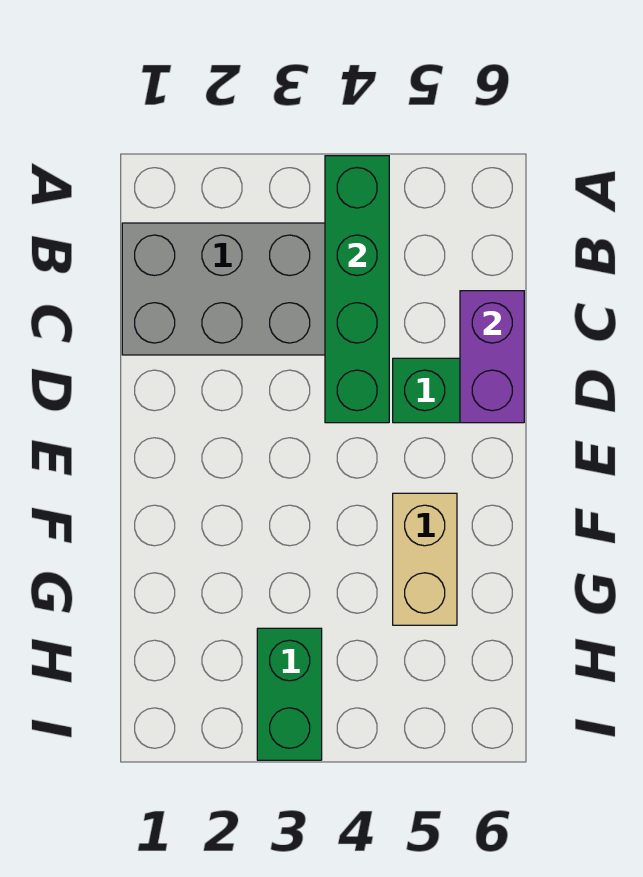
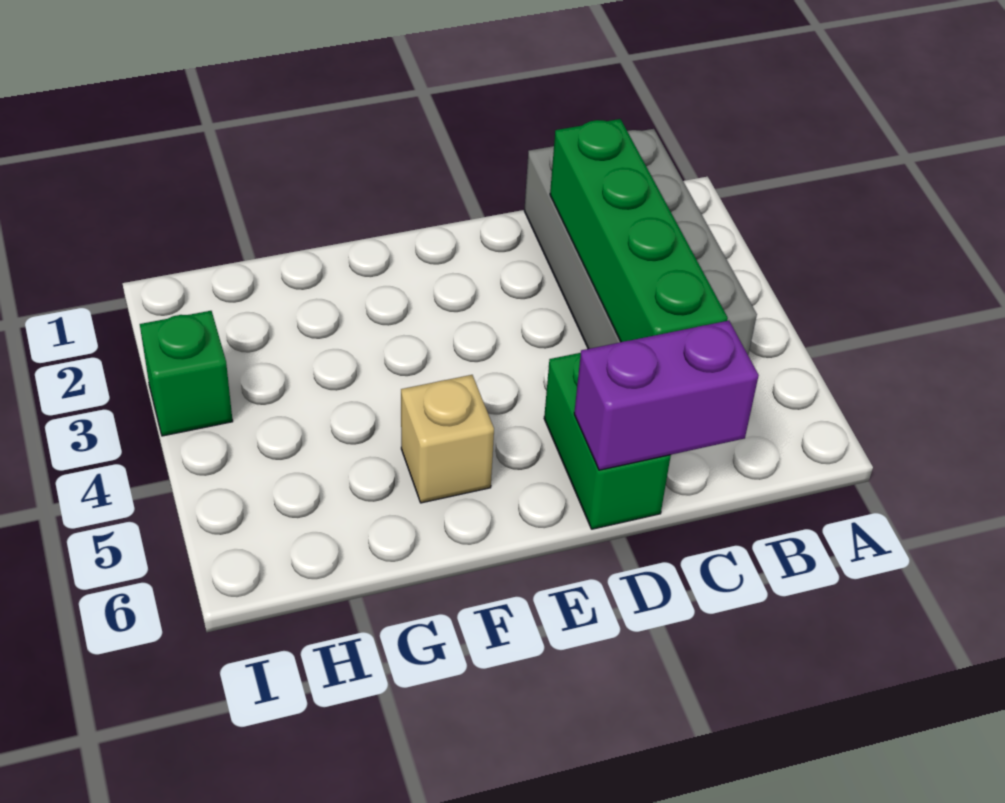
green 1x4 brick [325,156,389,423] -> green 1x4 brick turned to [550,119,728,342]
tan 1x2 brick [393,493,457,625] -> tan 1x1 brick [401,375,494,503]
green 1x2 brick [257,628,322,760] -> green 1x1 brick [140,311,233,436]

